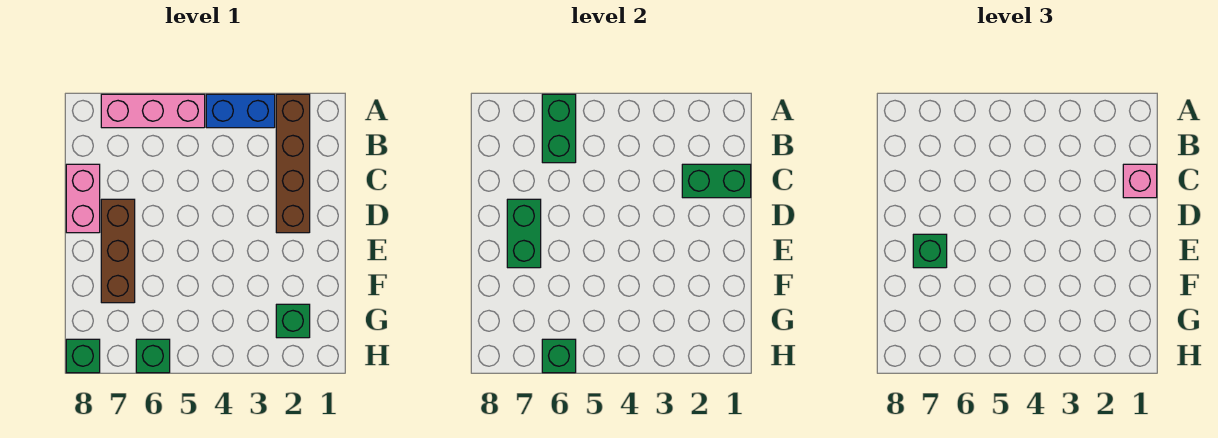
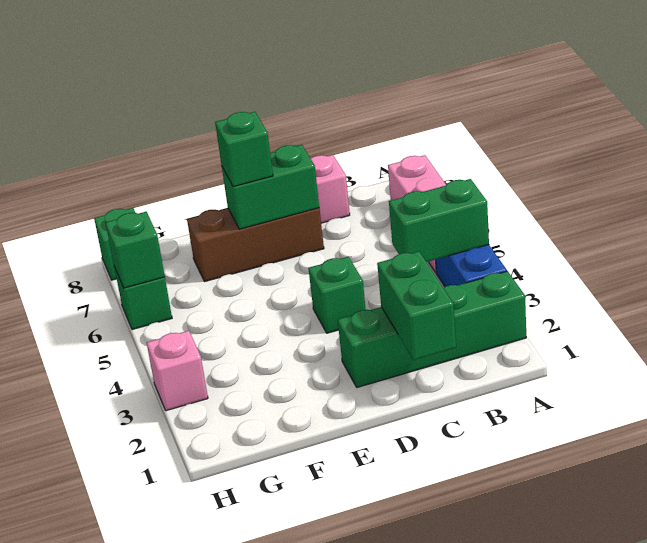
brown 1x4 brick [276,94,310,233] -> green 1x4 brick [338,271,526,387]
green 1x2 brick [542,94,576,163] -> green 1x2 brick moved to [389,179,489,262]
pink 1x1 brick [1123,164,1157,198] -> pink 1x1 brick moved to [147,331,208,411]
green 1x1 brick [276,304,310,338] -> green 1x1 brick moved to [308,257,366,333]

